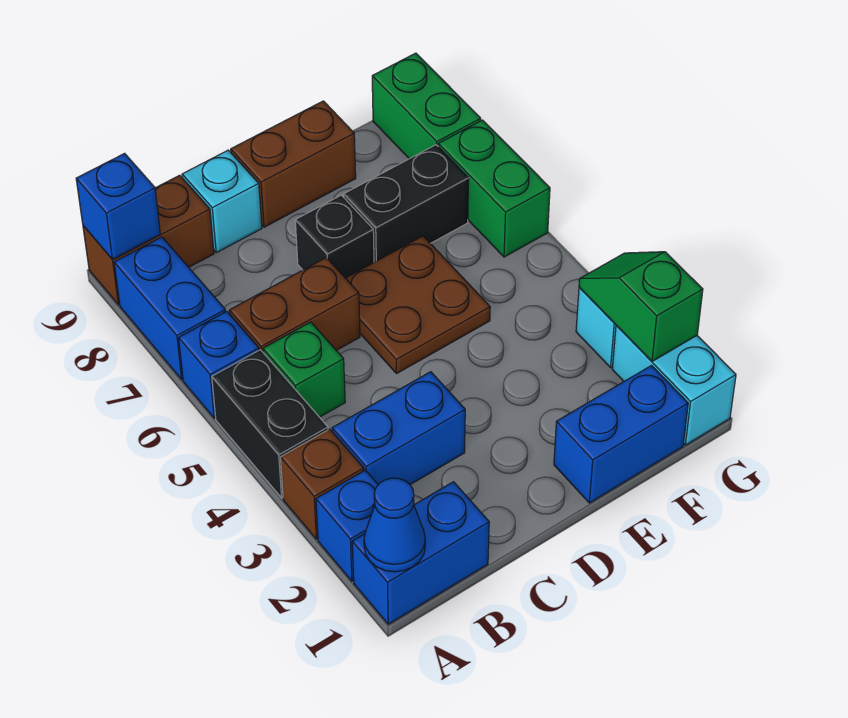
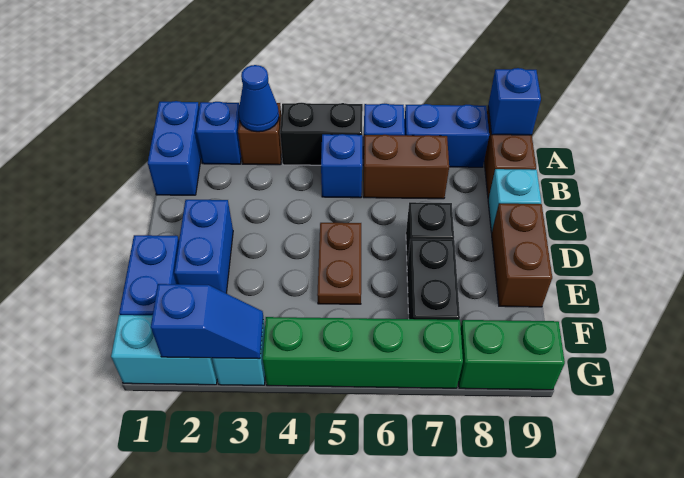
blue 1x1 cone [364,478,425,572] -> blue 1x1 cone moved to [239,65,279,132]
blue 1x2 brick [332,372,465,485] -> blue 1x2 brick moved to [174,200,233,293]
green 1x1 brick [263,322,345,417] -> blue 1x1 brick [321,134,362,198]
brown 1x2 brick [229,258,360,352] -> brown 1x2 brick turned to [363,135,449,199]
brown 2x2 plate [346,236,490,374] -> brown 1x2 plate [317,223,361,304]
green 1x2 slope [579,252,703,361] -> blue 1x2 slope [151,284,263,359]
green 1x2 brick [438,120,550,257] -> green 1x4 brick [263,317,463,388]

